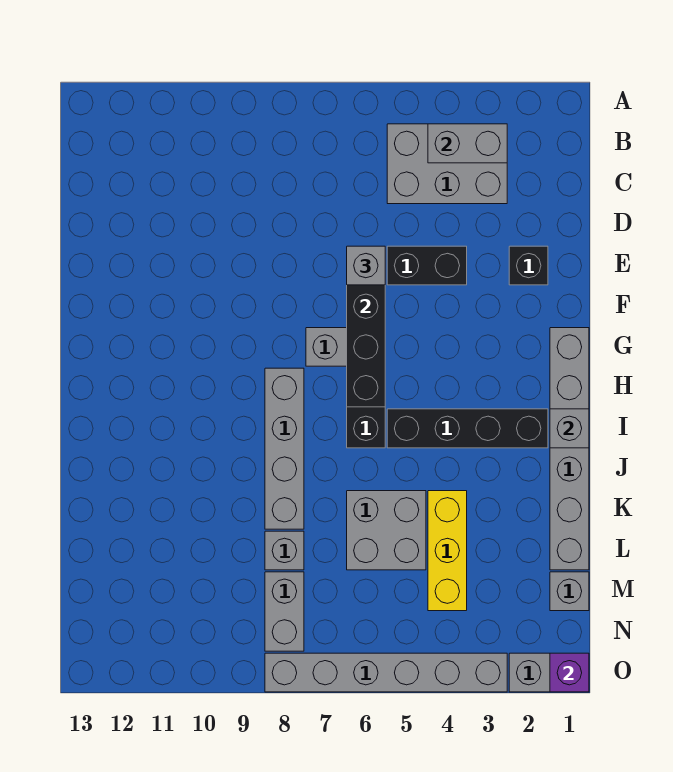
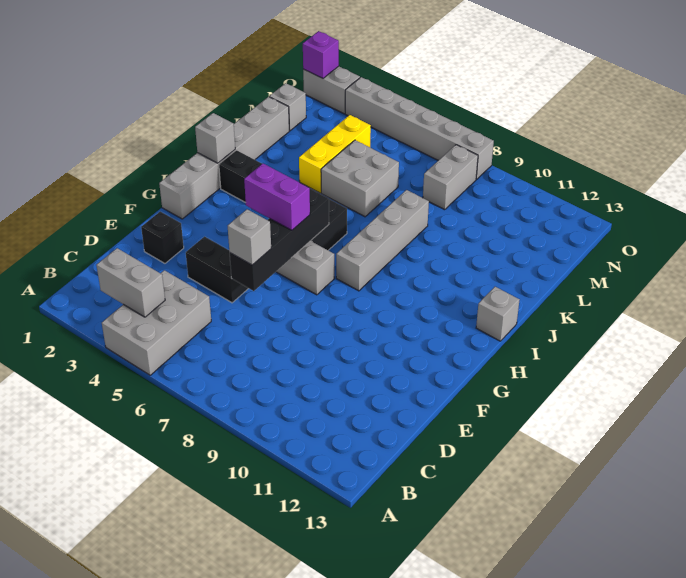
grey 2x3 brick [387,124,507,204] -> grey 2x3 brick turned to [102,270,211,375]
none -> purple 1x2 brick [244,164,310,230]
grey 1x1 brick [265,531,304,570] -> grey 1x1 brick moved to [476,287,519,341]

